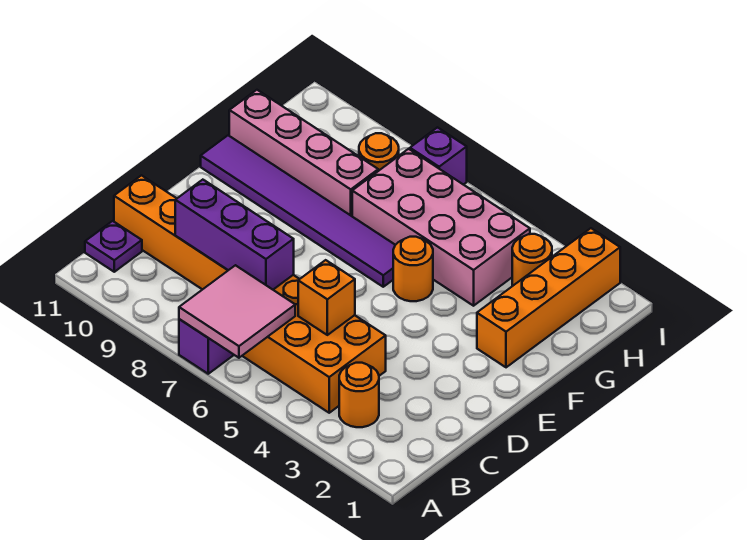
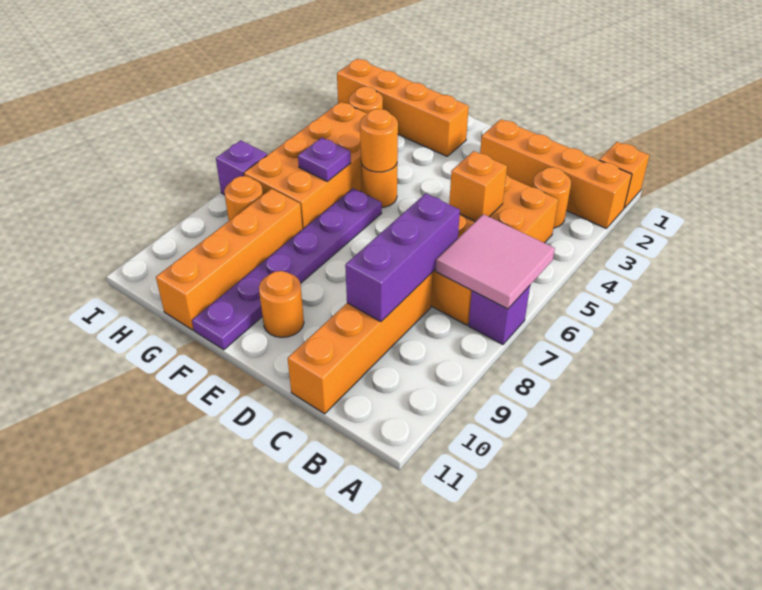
none -> orange 1x1 brick [599,142,649,208]
none -> orange 1x4 brick [480,119,632,228]
purple 1x1 plate [85,221,142,272] -> purple 1x1 plate moved to [298,138,351,182]
none -> orange 1x1 round brick [259,271,304,337]
none -> orange 1x1 round brick [360,109,398,172]
purple 1x6 tile [201,135,395,287] -> purple 1x6 plate [192,188,382,350]
pink 2x4 brick [352,149,530,306] -> orange 2x4 brick [244,102,367,229]
pink 1x4 brick [229,90,378,216] -> orange 1x4 brick [156,189,302,330]

